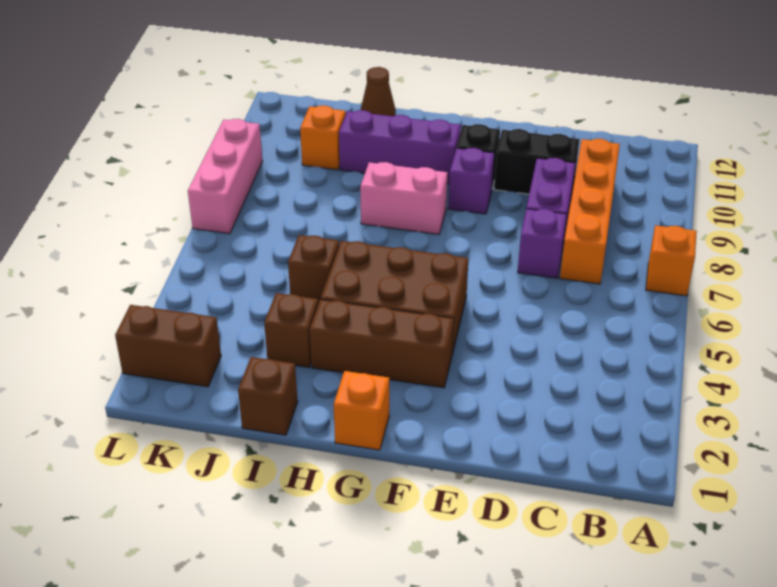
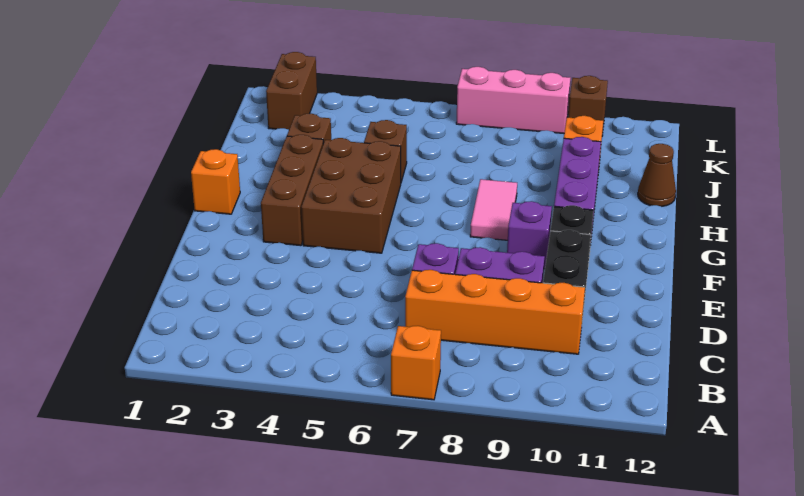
pink 1x2 brick [360,162,447,234] -> pink 1x2 tile [470,179,517,240]
brown 1x1 brick [238,357,298,435] -> brown 1x1 brick moved to [568,76,608,136]

